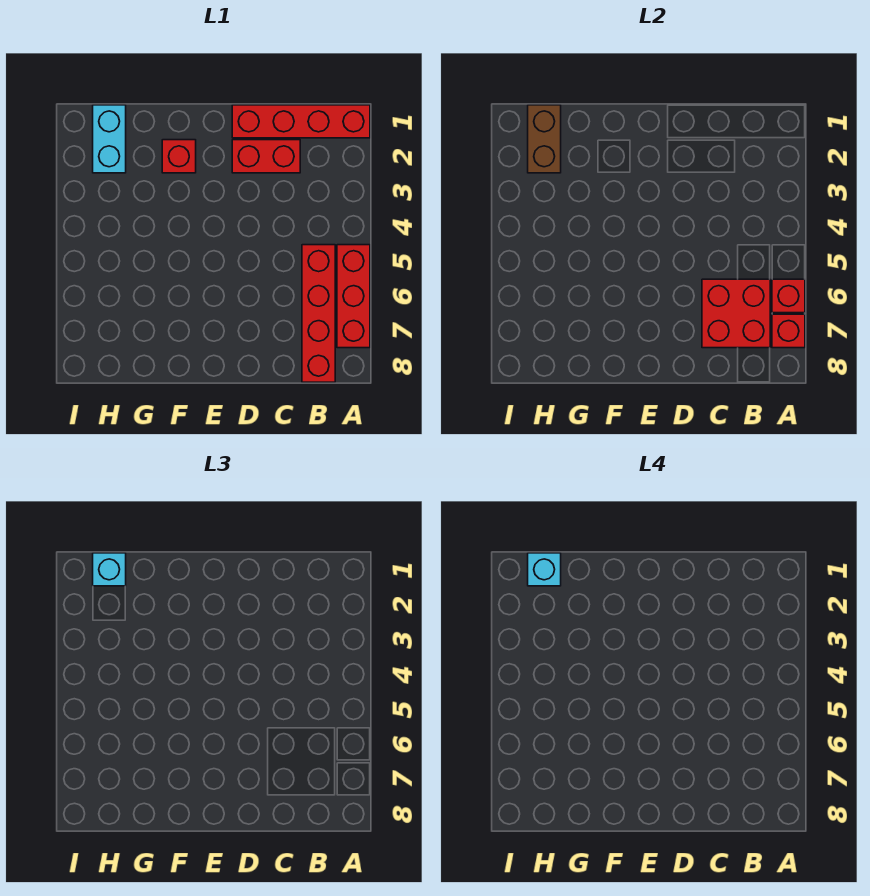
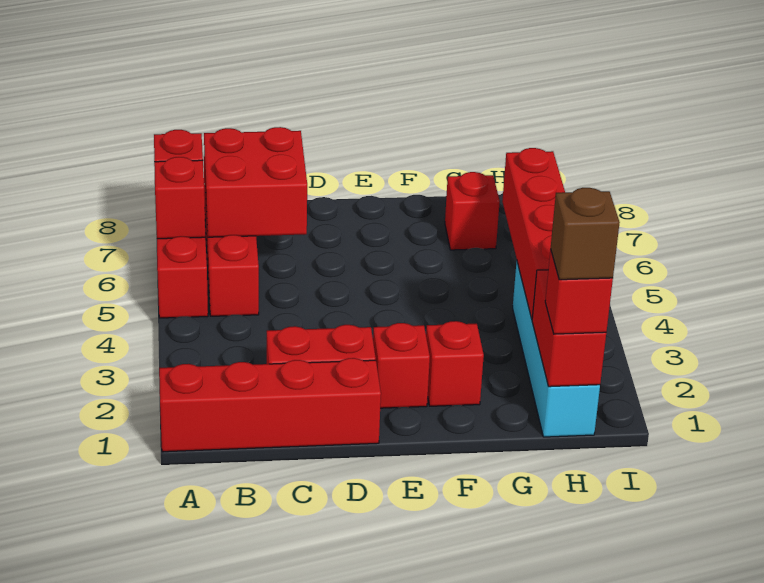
none -> red 1x1 brick [373,323,430,408]
none -> red 1x1 brick [445,172,500,250]
cyan 1x2 brick [93,105,126,173] -> cyan 1x4 brick [513,261,600,437]
brown 1x2 brick [528,105,561,173] -> red 1x2 brick [532,270,606,387]
cyan 1x1 brick [93,553,126,586] -> red 1x1 brick [545,249,613,334]
cyan 1x1 brick [528,553,561,586] -> brown 1x1 brick [551,188,620,280]
none -> red 1x4 brick [502,148,565,319]

